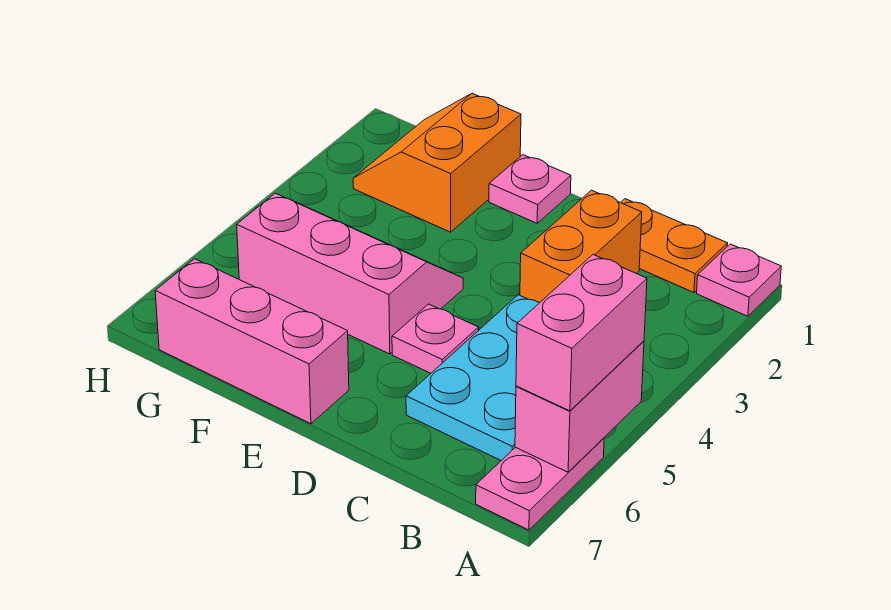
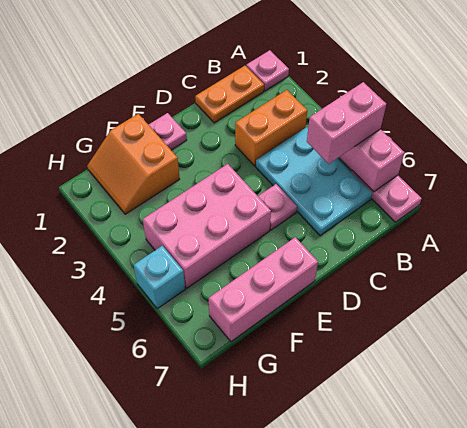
pink 1x2 brick [516,255,647,411] -> pink 1x2 brick turned to [307,82,386,164]
orange 1x2 brick [520,190,642,303] -> orange 1x2 brick turned to [235,90,307,166]
pink 2x3 slope [237,193,463,354] -> pink 2x3 brick [143,164,271,288]
none -> cyan 1x1 brick [133,246,185,309]

